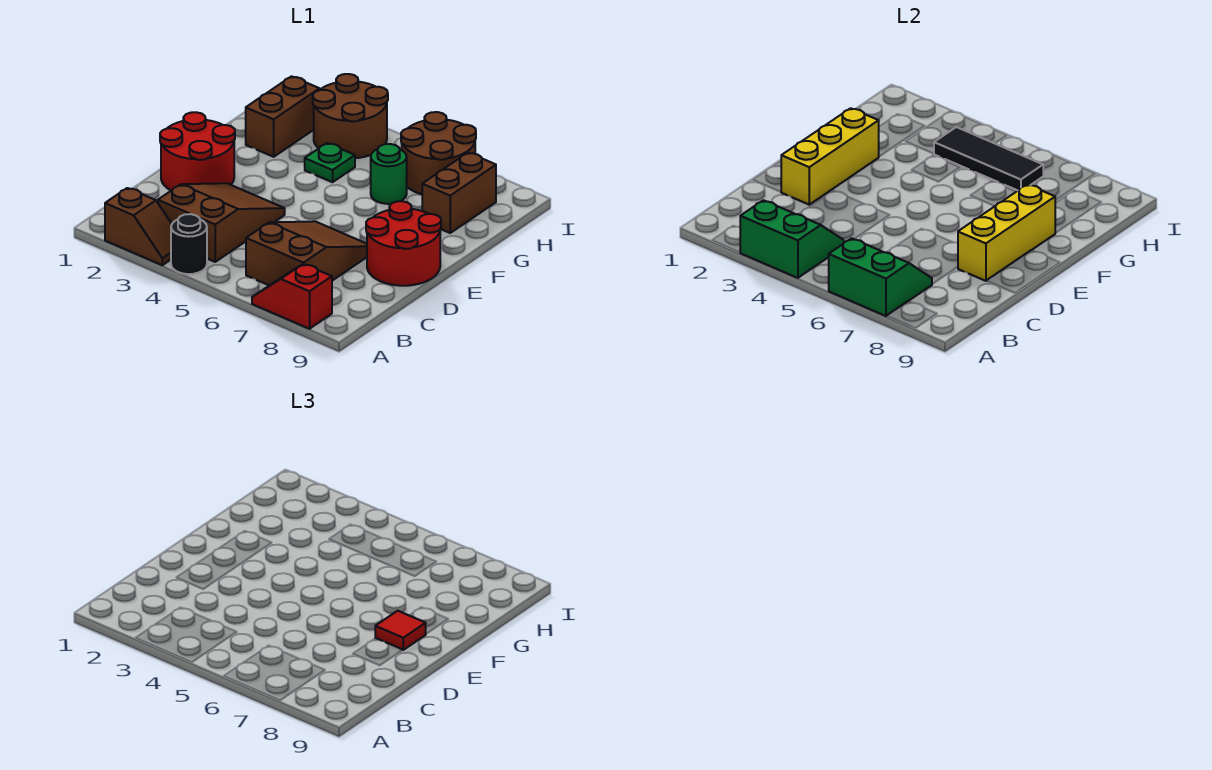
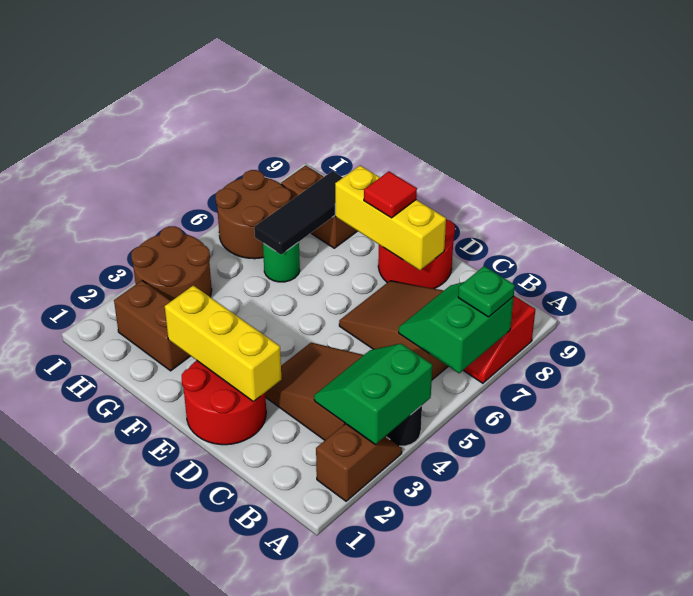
green 1x1 plate [305,143,355,182] -> green 1x1 plate moved to [458,266,515,317]
black 1x3 tile [934,127,1043,190] -> black 1x3 tile moved to [254,171,343,255]

